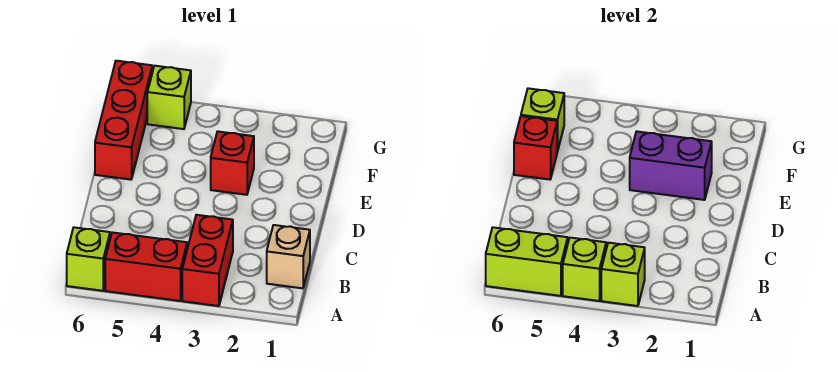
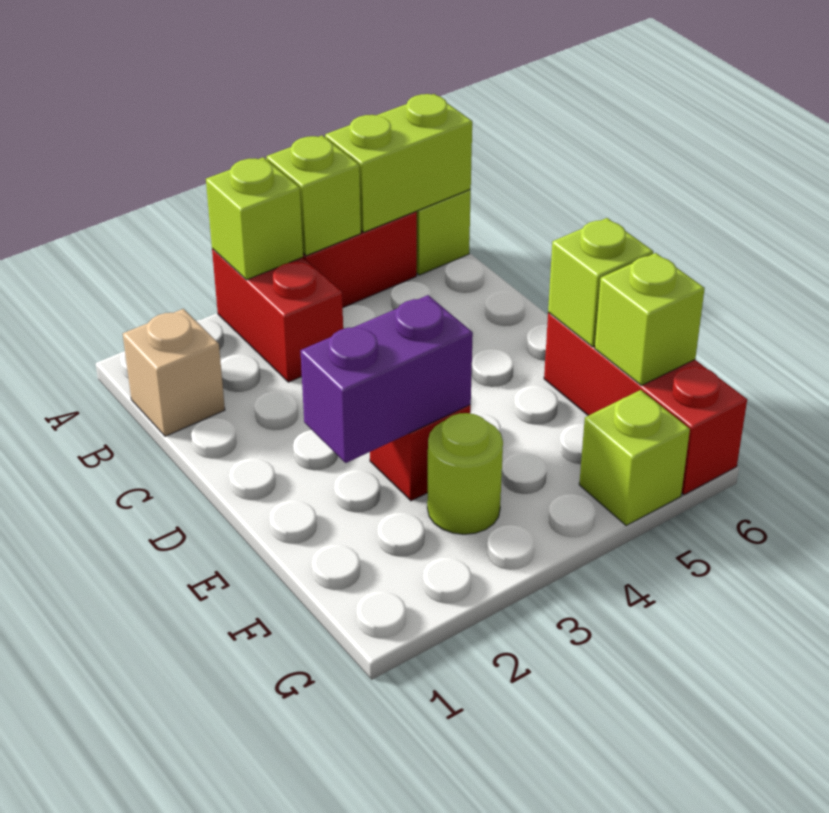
red 1x1 brick [514,116,557,180] -> lime 1x1 brick [548,218,653,347]
none -> lime 1x1 round brick [427,413,503,534]

